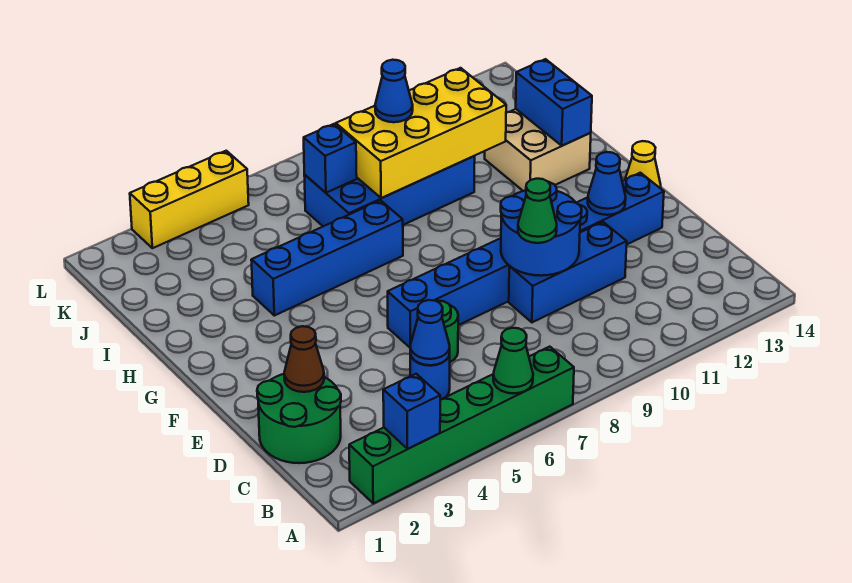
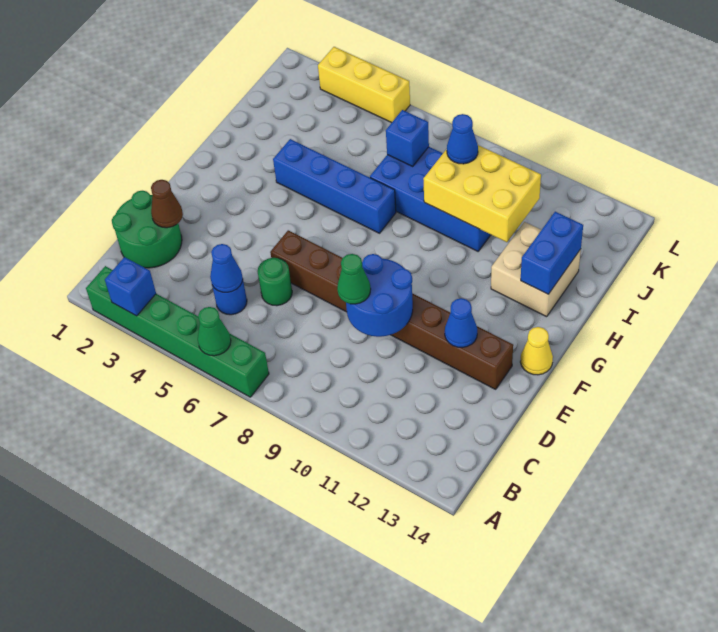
blue 1x3 brick [509,222,627,322] -> none
blue 1x8 brick [388,173,664,347] -> brown 1x8 brick [270,230,513,389]
yellow 2x4 brick [336,68,506,198] -> yellow 2x3 brick [423,145,541,242]

